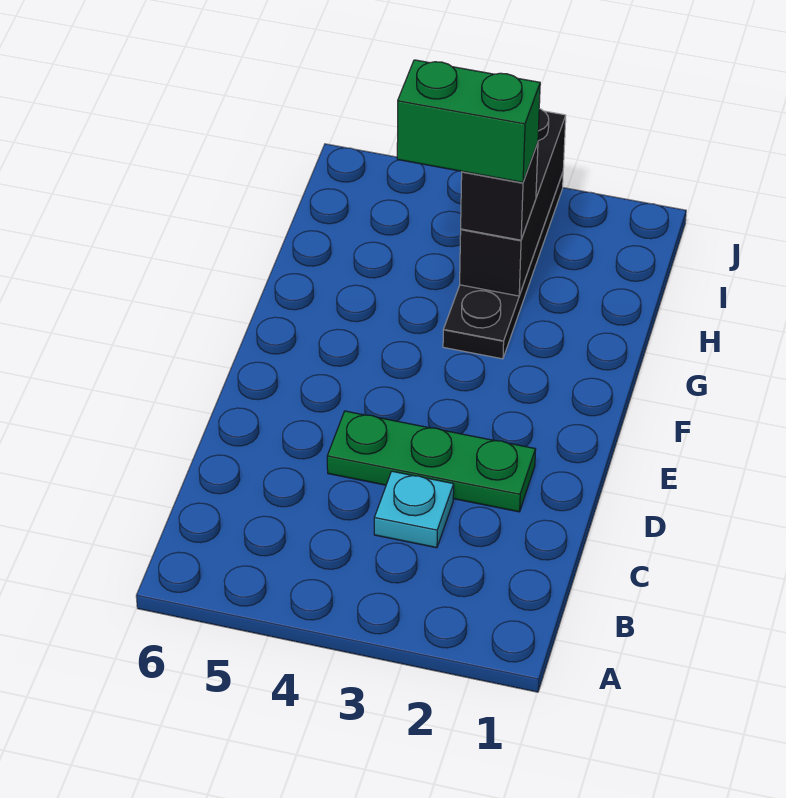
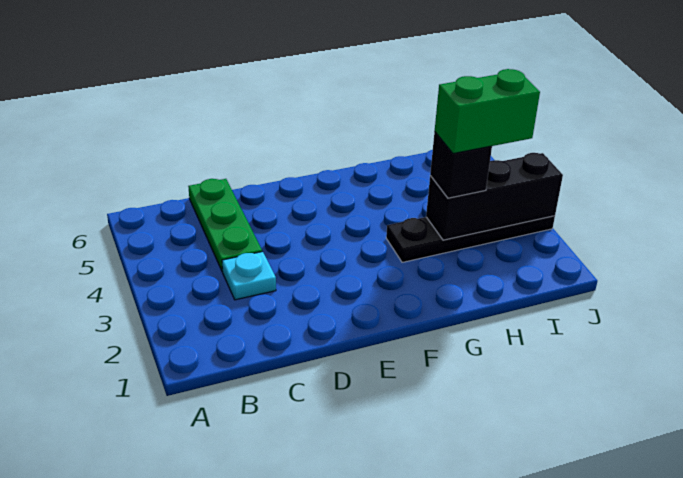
green 1x3 plate [327,411,536,512] -> green 1x3 plate moved to [188,179,262,272]
green 1x2 brick [397,60,540,183] -> green 1x2 brick turned to [435,69,540,154]

